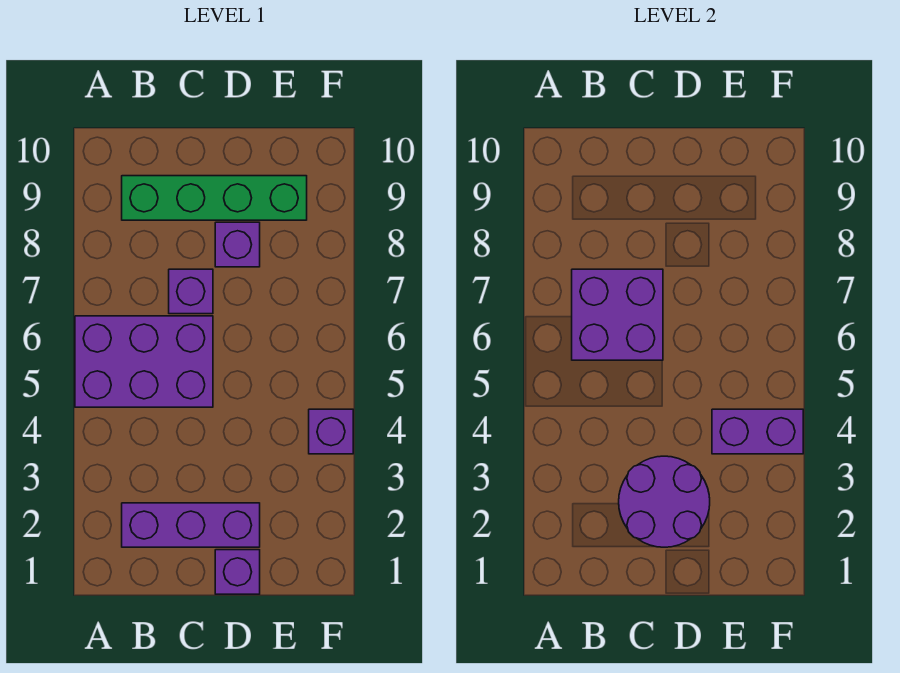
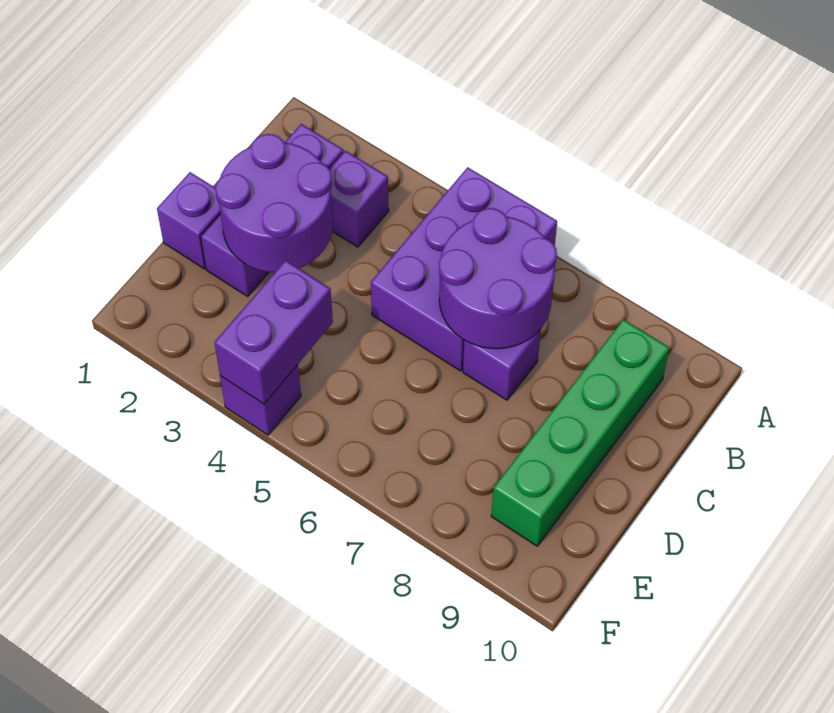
purple 2x2 brick [572,269,663,360] -> purple 2x2 round brick [439,208,557,349]
purple 1x1 brick [215,222,260,267] -> purple 1x1 brick moved to [329,151,389,247]

